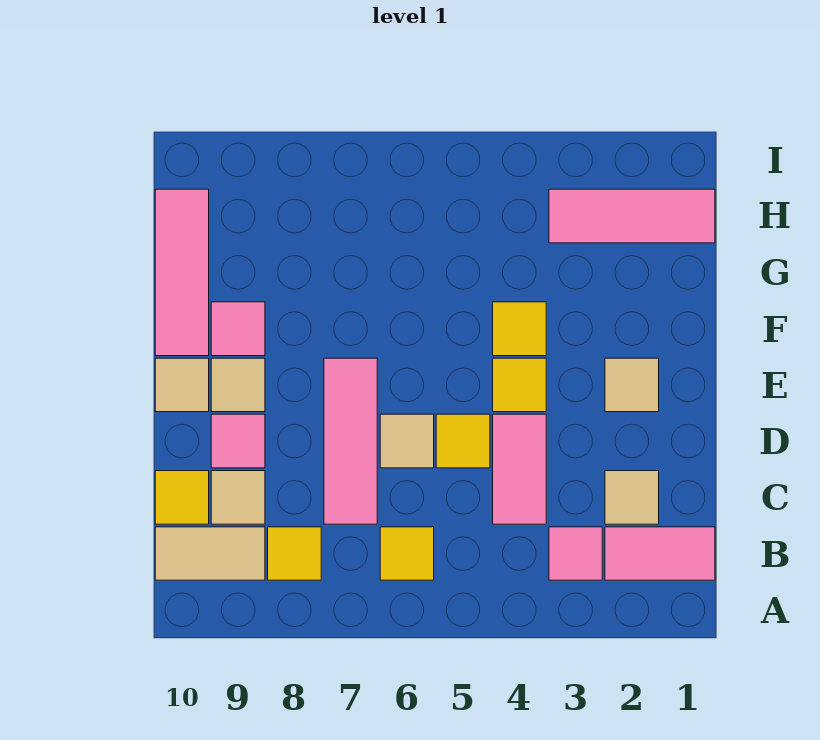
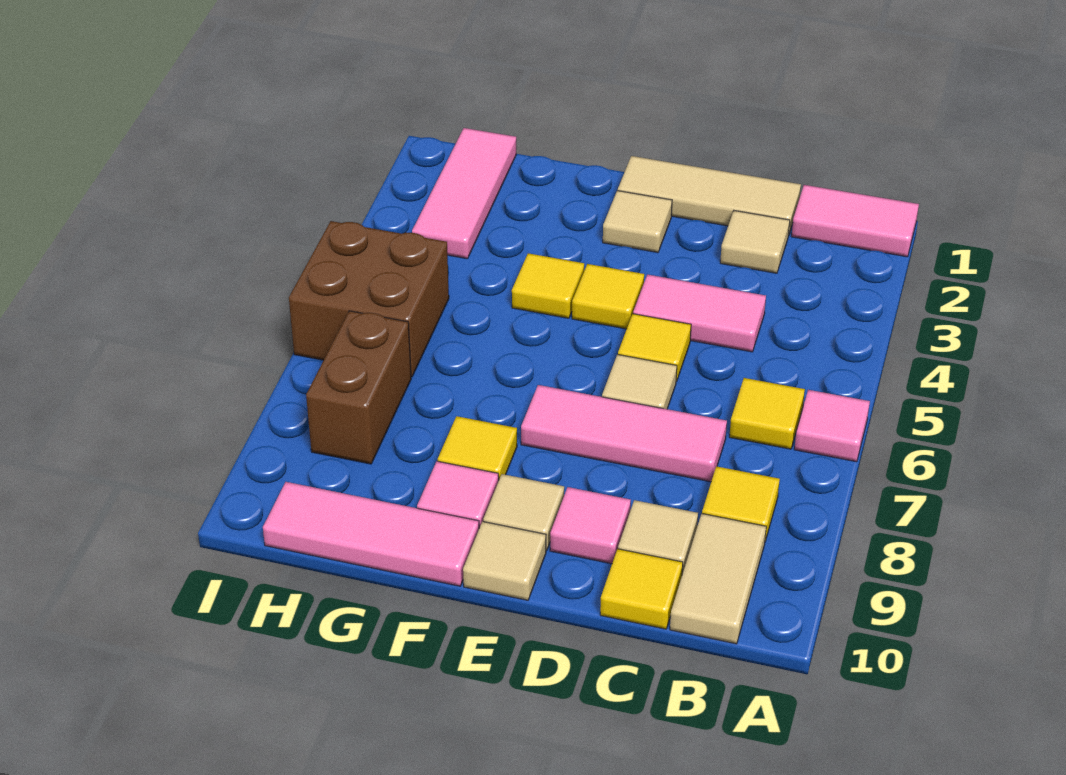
pink 1x2 tile [605,527,715,580] -> pink 1x2 tile turned to [791,185,919,257]
pink 1x1 tile [549,527,602,580] -> pink 1x1 tile moved to [794,390,870,462]
none -> tan 1x3 tile [618,156,801,236]
none -> yellow 1x1 tile [438,416,517,479]
none -> brown 2x2 brick [289,221,449,377]
none -> brown 1x2 brick [306,311,411,464]

